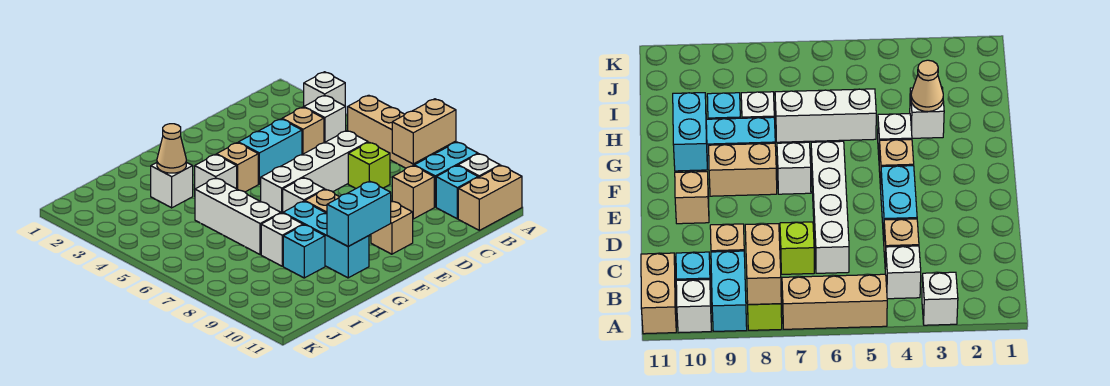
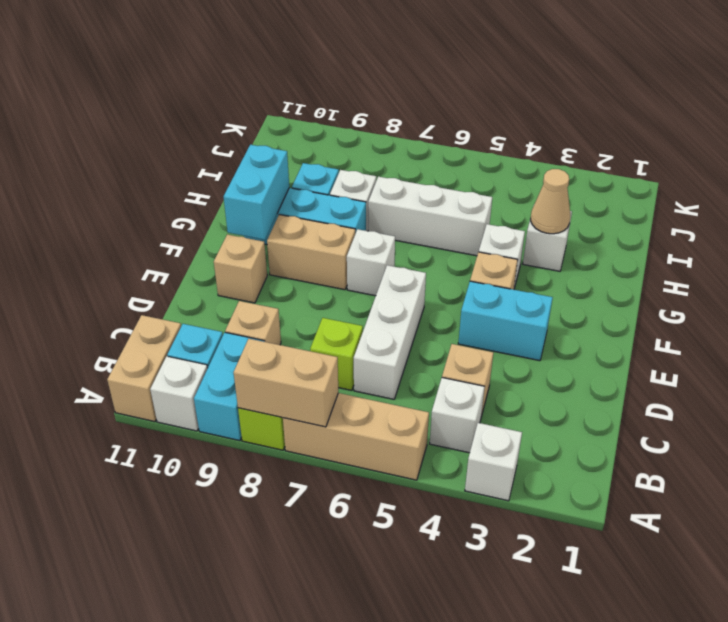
tan 1x2 brick [392,99,456,164] -> tan 1x2 brick turned to [234,339,338,427]
white 1x4 brick [261,131,368,213] -> white 1x3 brick [354,265,426,399]
cyan 1x2 brick [238,119,302,184] -> cyan 1x2 brick turned to [458,281,553,361]

